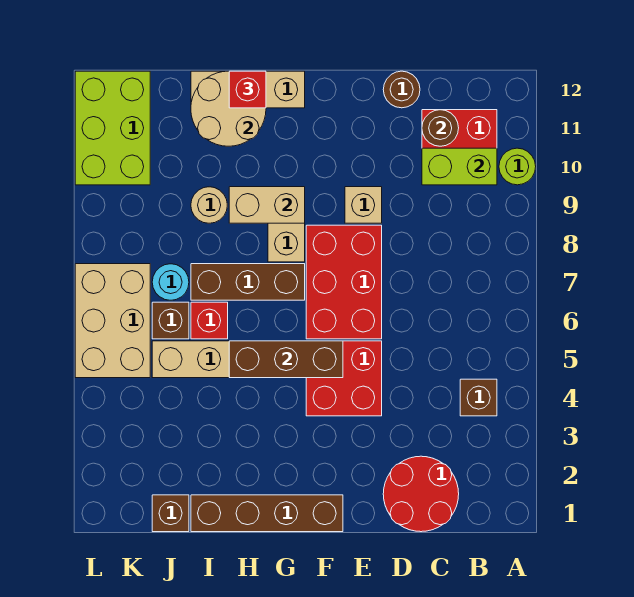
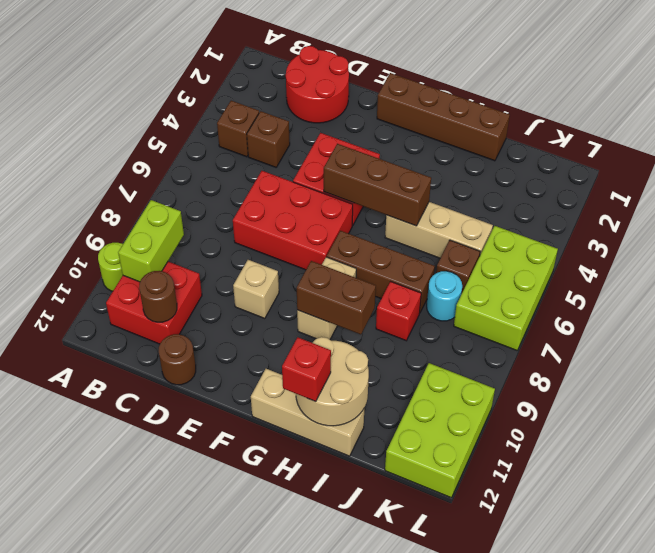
lime 1x2 brick [422,148,497,185] -> lime 1x2 brick turned to [118,200,184,282]
red 2x3 brick [306,225,382,339] -> red 2x3 brick turned to [233,171,353,270]
tan 1x2 brick [229,187,305,223] -> brown 1x2 brick [297,261,376,334]
red 1x1 brick [191,302,228,339] -> red 1x1 brick moved to [376,281,421,341]
tan 1x1 round brick [191,187,227,223] -> none
brown 1x1 brick [152,495,189,532] -> brown 1x1 brick moved to [247,111,290,167]
tan 2x3 brick [75,264,150,378] -> lime 2x3 brick [454,226,558,350]

